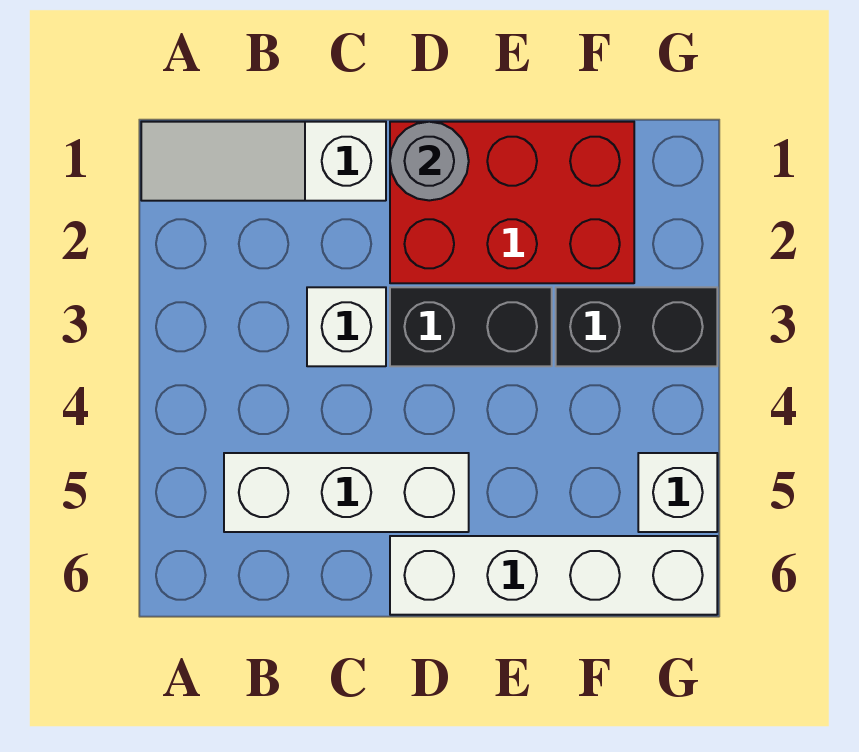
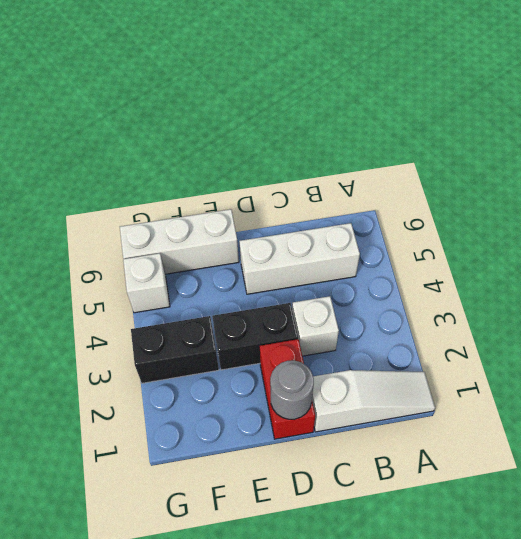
red 2x3 brick [390,122,634,283] -> red 1x2 brick [260,339,315,439]
white 1x4 brick [390,536,717,615] -> white 1x3 brick [120,209,239,274]

